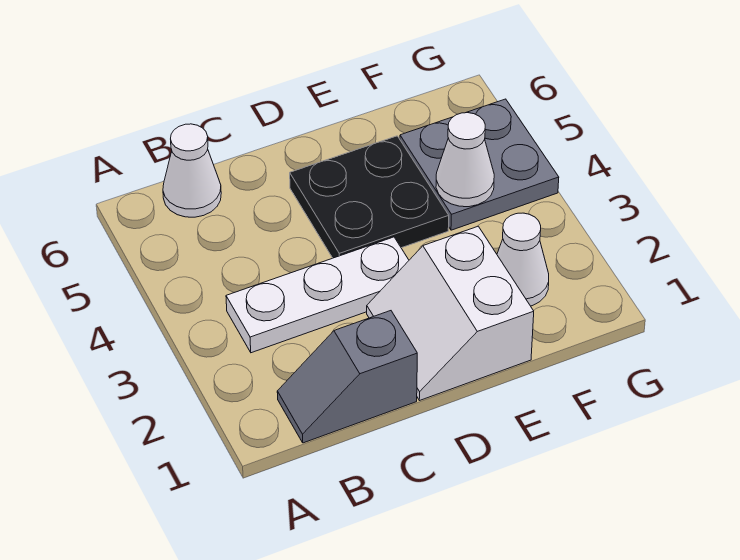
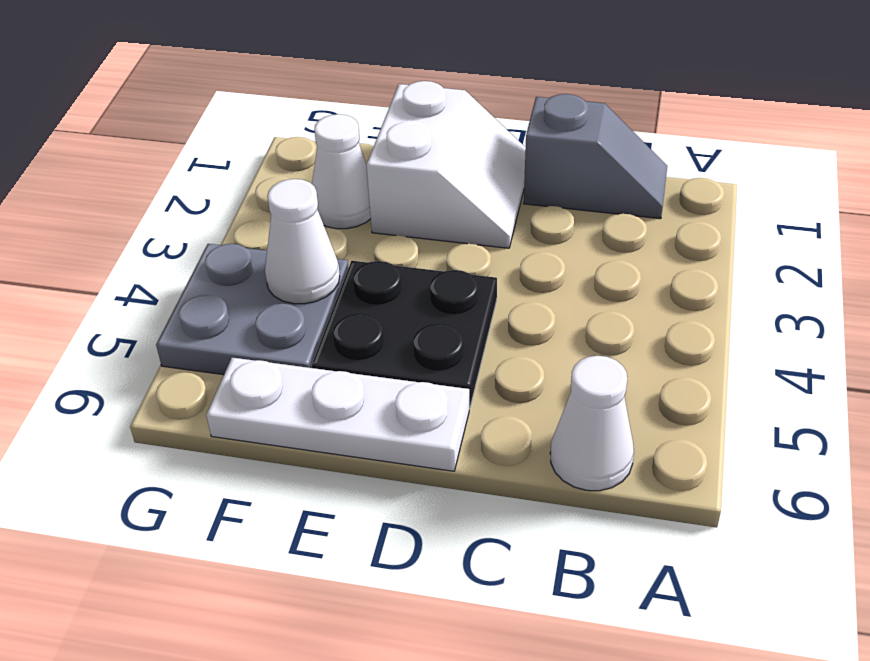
white 1x3 plate [226,237,409,353] -> white 1x3 plate moved to [206,358,469,471]

